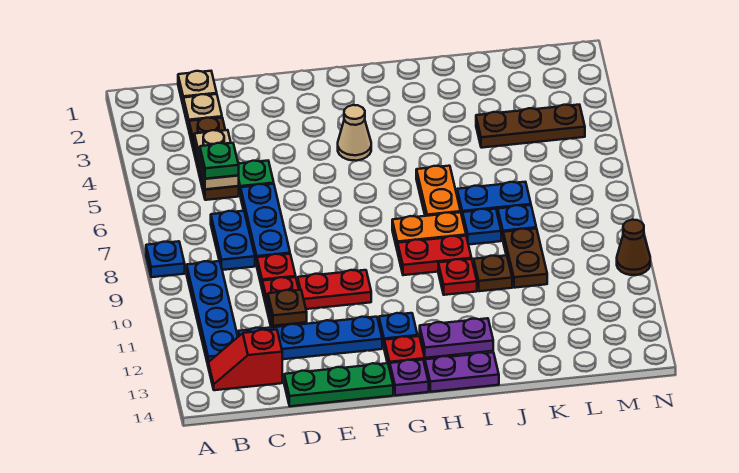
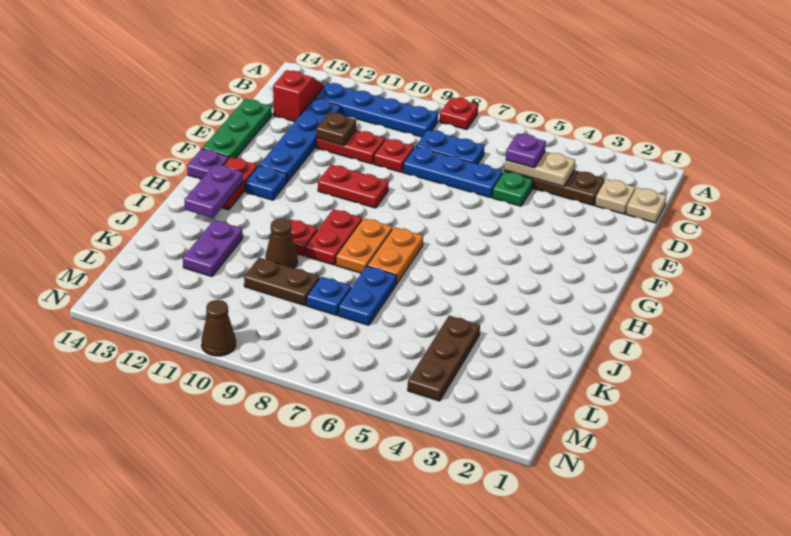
blue 1x1 plate [146,241,185,277] -> red 1x1 plate [440,97,478,130]
green 1x1 plate [200,143,239,179] -> purple 1x1 plate [506,133,546,168]
red 1x2 plate [298,270,371,309] -> red 1x2 plate turned to [318,165,389,208]
tan 1x1 cone [338,105,371,161] -> none
purple 1x2 plate [425,352,499,392] -> purple 1x2 plate moved to [183,220,243,277]
orange 1x2 plate [416,166,461,216] -> orange 1x2 plate turned to [367,227,423,284]
blue 1x1 plate [463,209,501,245] -> none
brown 1x1 plate [473,255,512,291] -> brown 1x1 cone [265,218,298,268]

